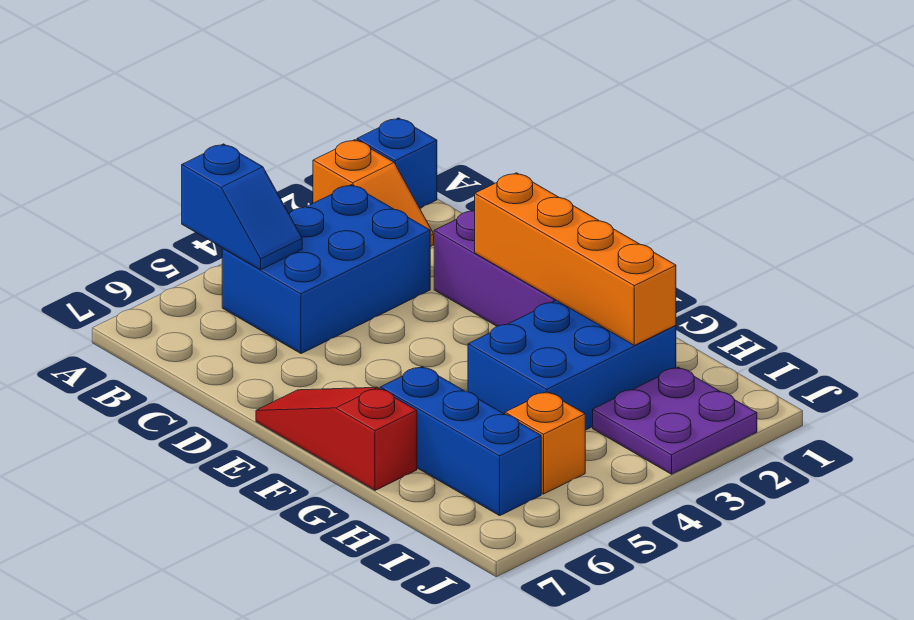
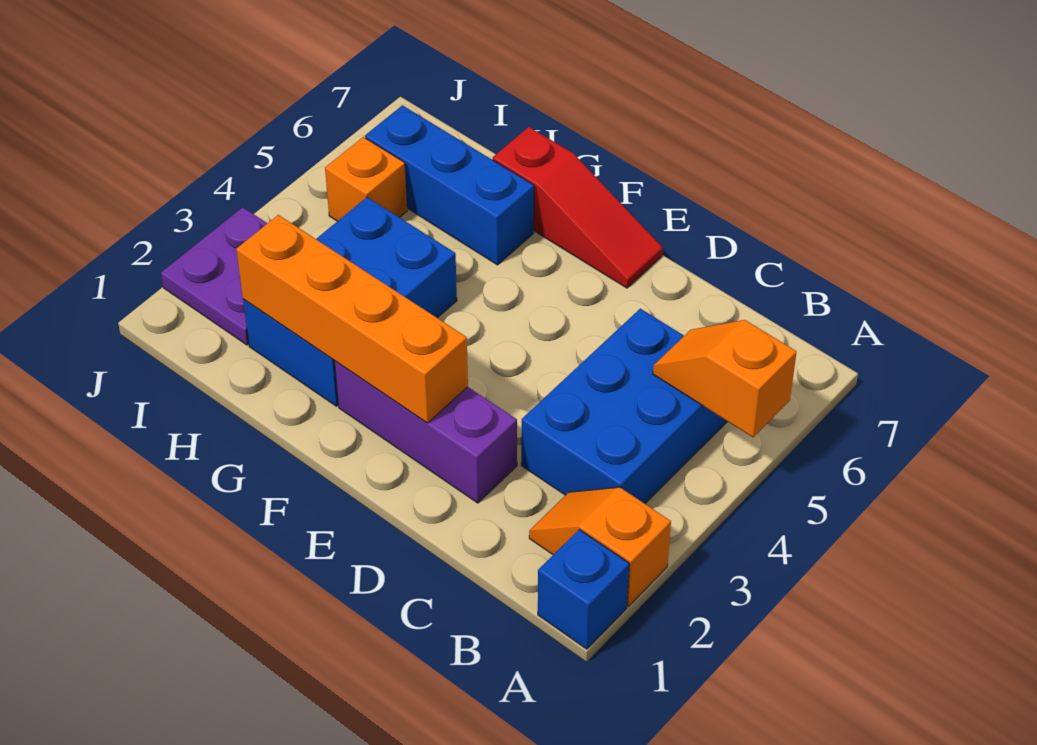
blue 1x2 slope [182,144,302,270] -> orange 1x2 slope [653,320,797,437]

